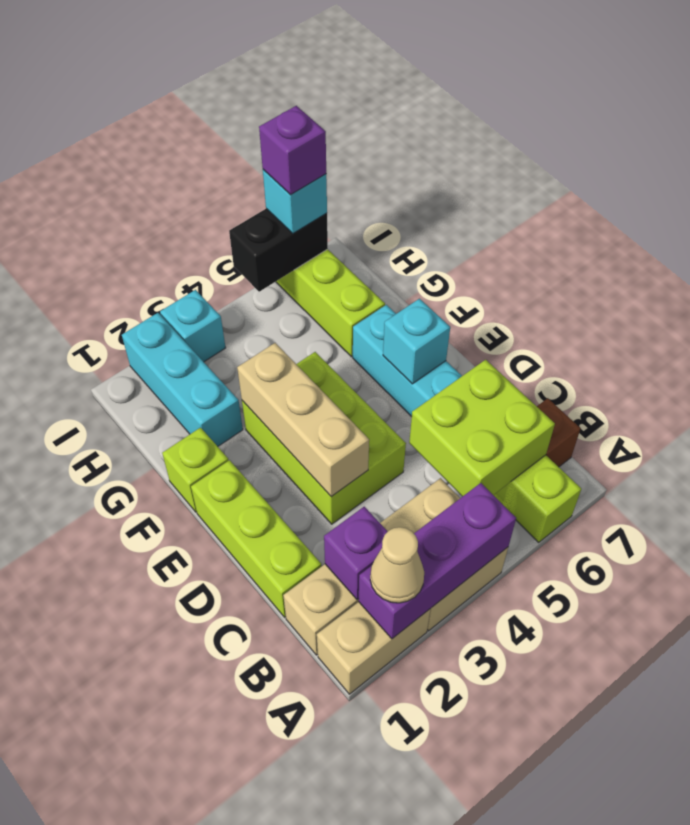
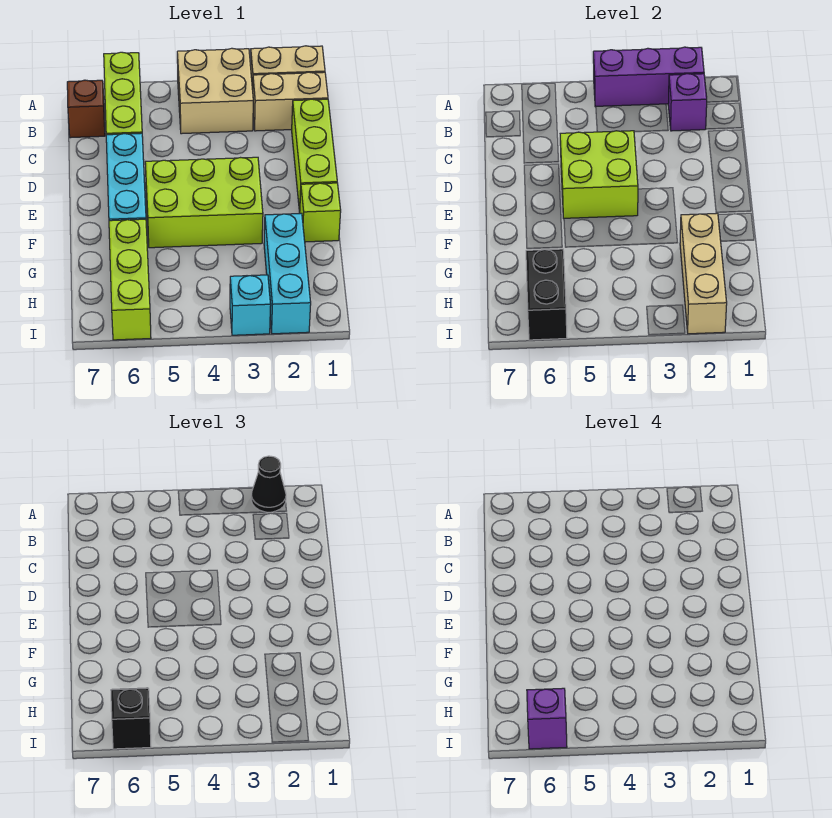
tan 1x1 cone [370,527,424,603] -> black 1x1 cone [251,456,286,512]
lime 2x2 brick [409,360,555,497] -> lime 2x2 brick moved to [560,131,638,218]
lime 2x3 brick [242,352,406,524] -> lime 2x3 brick turned to [145,157,263,248]
tan 1x3 brick [237,343,369,497] -> tan 1x3 brick moved to [680,213,727,334]
cyan 1x1 brick [383,299,450,384] -> none
black 1x2 brick [229,209,328,292] -> black 1x2 brick turned to [526,249,567,340]
cyan 1x1 brick [263,170,327,233] -> black 1x1 brick [111,688,151,749]

